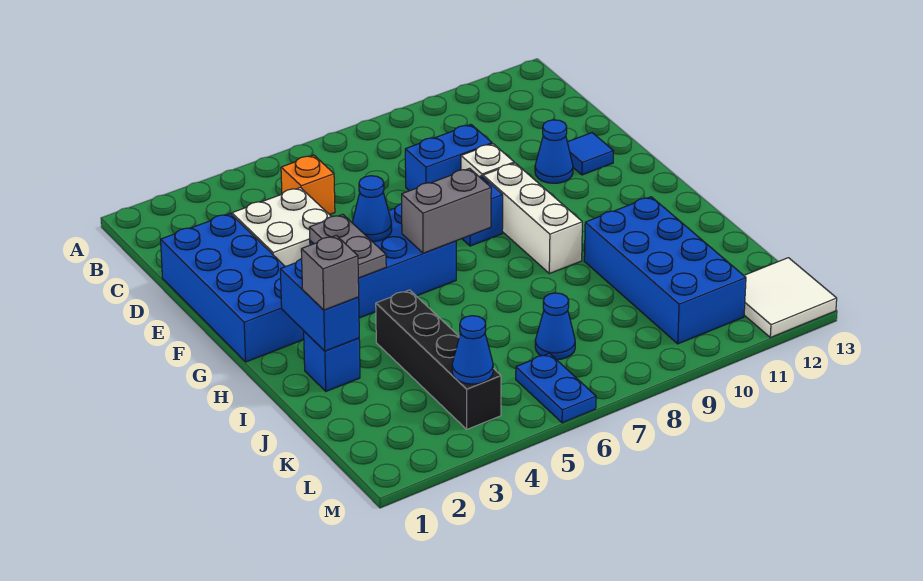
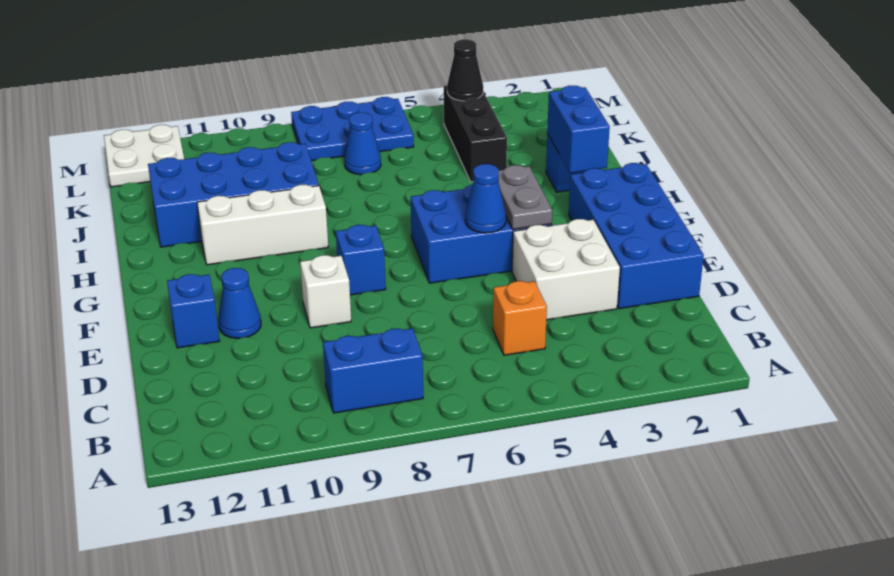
blue 1x2 brick [405,125,492,191] -> blue 1x2 brick moved to [323,328,423,413]
blue 1x1 tile [567,133,613,175] -> blue 1x1 brick [167,274,220,348]
white 1x3 brick [483,163,582,274] -> white 1x3 brick turned to [197,185,328,265]
grey 1x2 brick [402,168,491,253] -> none
grey 1x1 brick [301,235,359,310] -> none
black 1x4 brick [376,290,501,429] -> black 1x3 brick [444,85,507,182]
blue 2x4 brick [584,197,746,344] -> blue 2x4 brick turned to [148,142,319,247]
blue 1x1 cone [452,316,493,384] -> black 1x1 cone [447,39,483,101]
blue 1x2 plate [516,353,596,423] -> blue 2x3 plate [291,97,414,161]
white 2x2 tile [744,258,837,338] -> white 2x2 plate [104,125,184,187]

